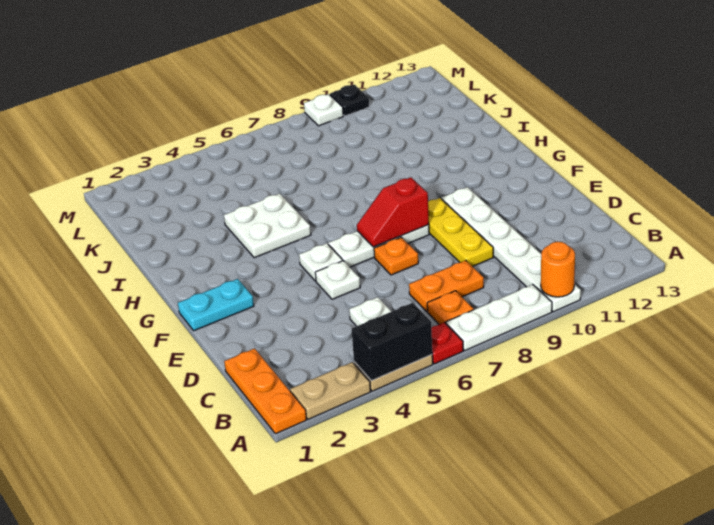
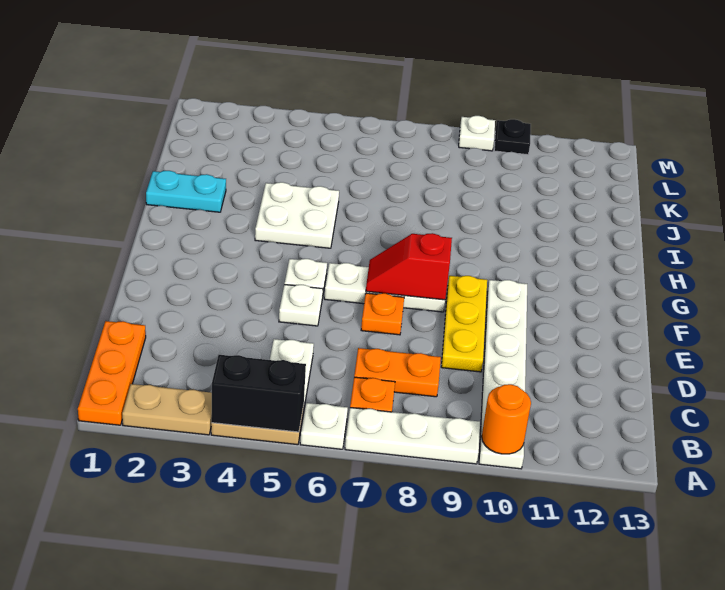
red 1x1 plate [431,323,463,364] -> white 1x1 plate [300,403,348,449]
cyan 1x2 plate [178,279,254,331] -> cyan 1x2 plate moved to [146,171,226,212]

